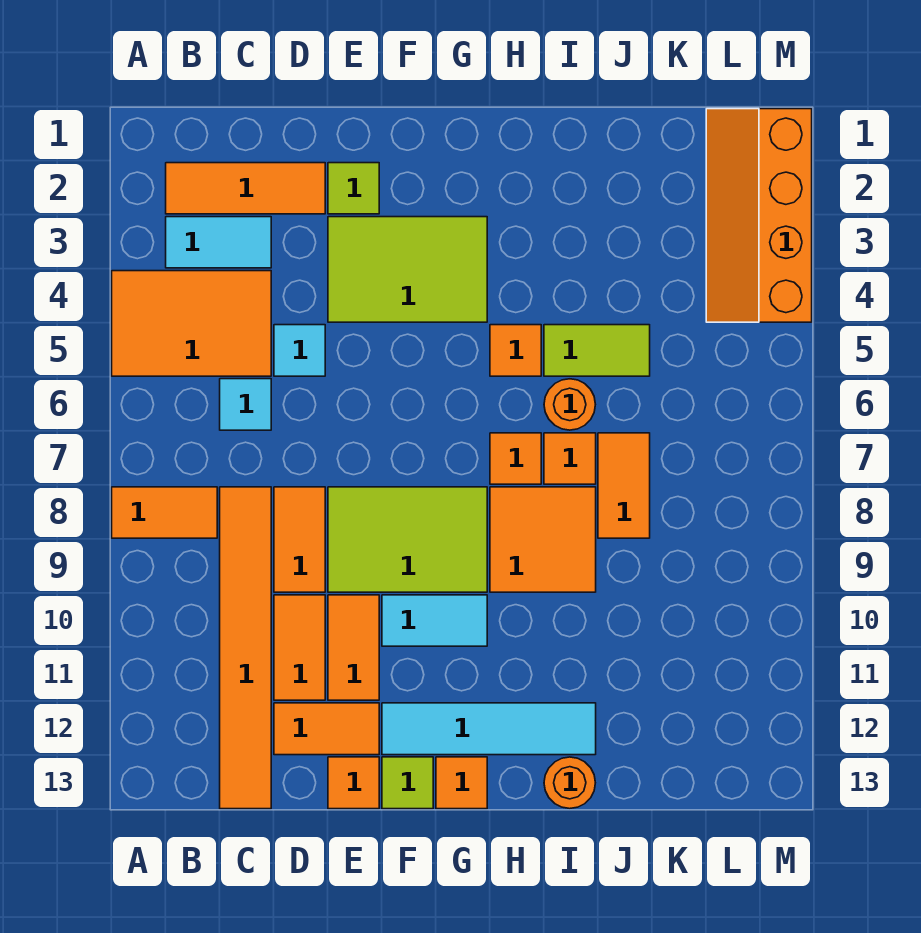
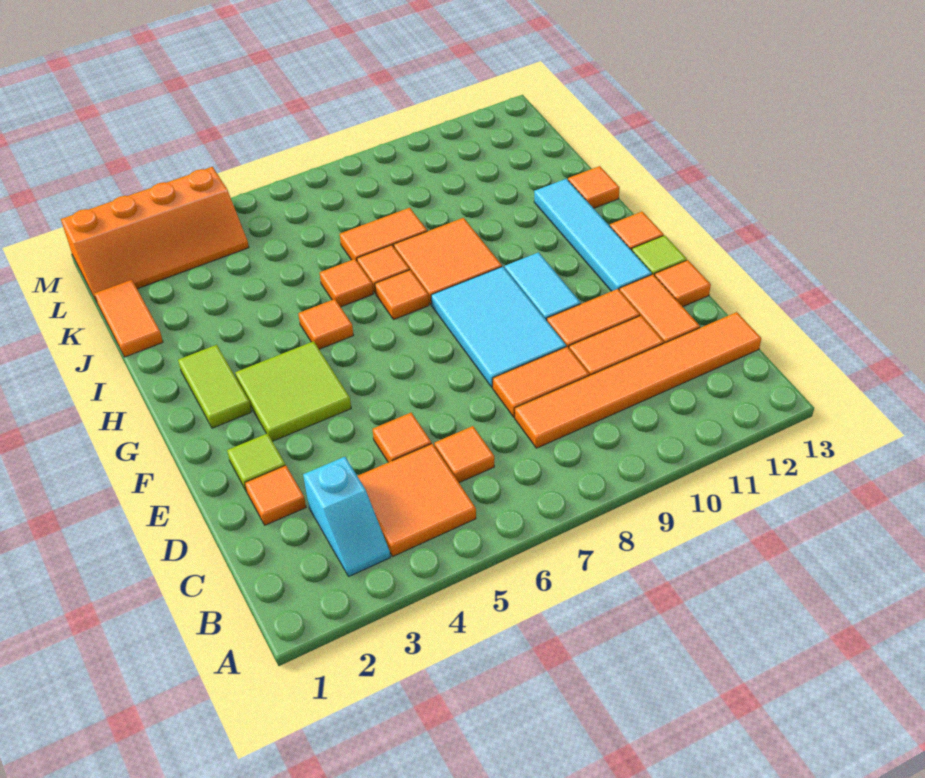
orange 2x3 tile [112,271,271,376] -> orange 2x2 tile [358,444,476,556]
orange 1x2 tile [112,487,217,538] -> orange 1x2 tile moved to [95,280,163,357]
orange 1x3 tile [166,163,325,214] -> orange 1x1 tile [245,465,306,525]
cyan 1x2 tile [166,217,271,268] -> cyan 1x2 slope [303,457,390,577]
cyan 1x1 tile [220,379,271,430] -> orange 1x1 tile [434,426,494,483]
cyan 1x1 tile [274,325,325,376] -> orange 1x1 tile [373,413,431,462]
lime 2x3 tile [328,217,487,322] -> lime 2x2 tile [235,341,351,441]
lime 2x3 tile [328,487,487,592] -> cyan 2x3 tile [431,267,566,388]
lime 1x2 tile [544,325,650,376] -> lime 1x2 tile moved to [178,345,252,428]
orange 1x1 round brick [544,379,595,430] -> orange 1x1 tile [320,259,373,307]
orange 1x1 round brick [544,757,595,809] -> orange 1x1 tile [568,166,620,208]

